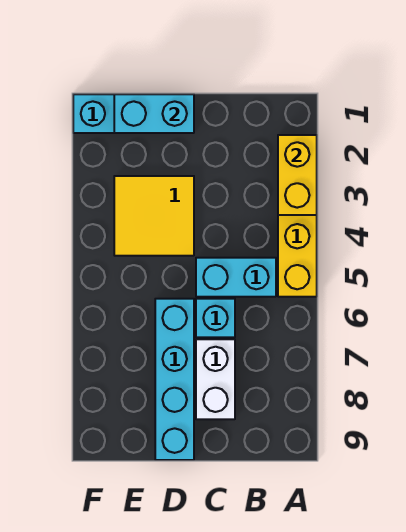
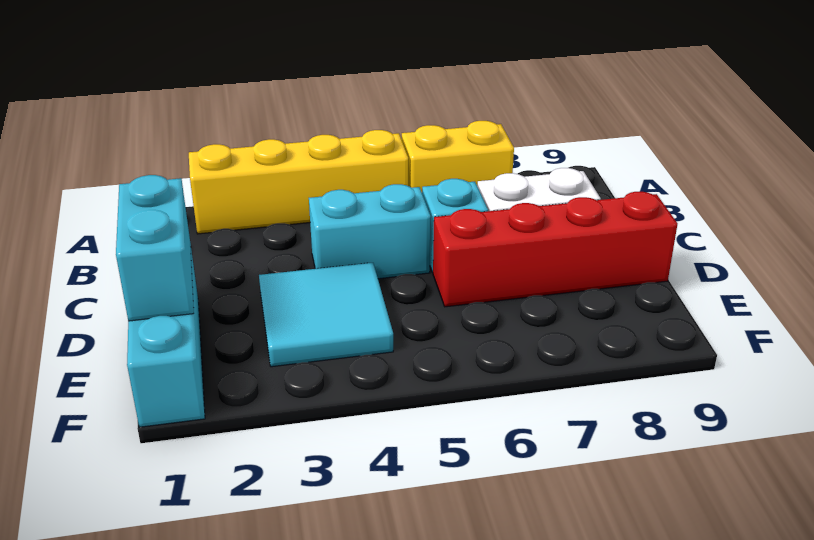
yellow 1x2 brick [278,135,317,215] -> yellow 1x2 brick moved to [402,121,514,192]
cyan 1x2 brick [196,258,276,297] -> cyan 1x2 brick turned to [309,184,431,279]
yellow 2x2 tile [114,176,194,256] -> cyan 2x2 tile [259,263,393,367]
cyan 1x4 brick [155,299,194,460] -> red 1x4 brick [433,192,677,307]

